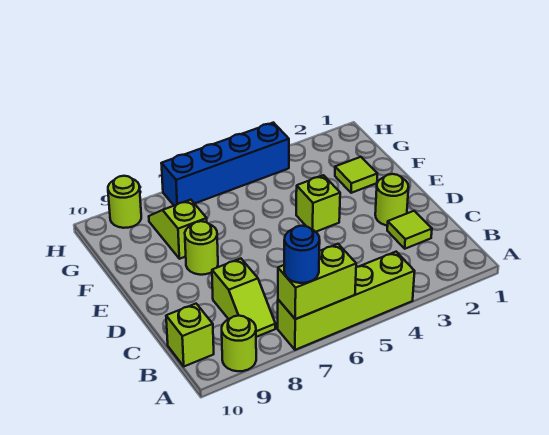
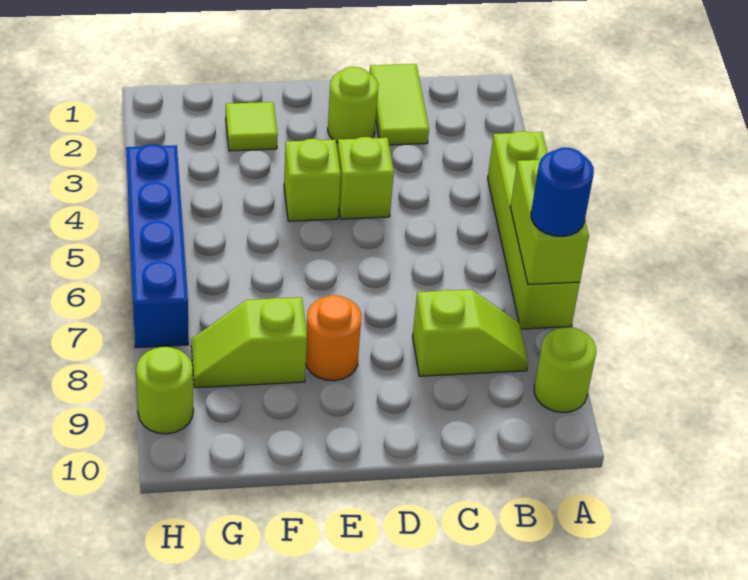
lime 1x1 brick [166,304,214,366] -> lime 1x1 brick moved to [337,137,394,219]
lime 1x1 tile [387,211,432,249] -> lime 1x2 tile [370,64,429,145]
lime 1x1 round brick [185,221,218,275] -> orange 1x1 round brick [306,295,361,381]

